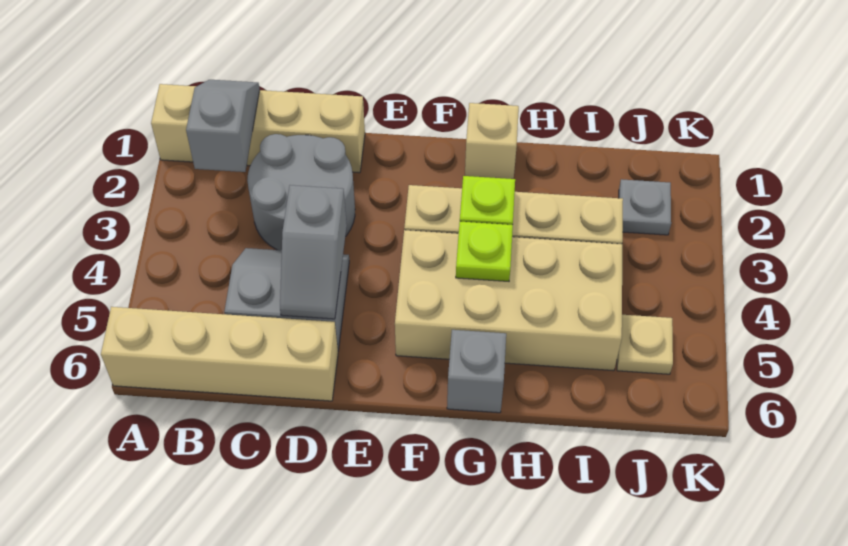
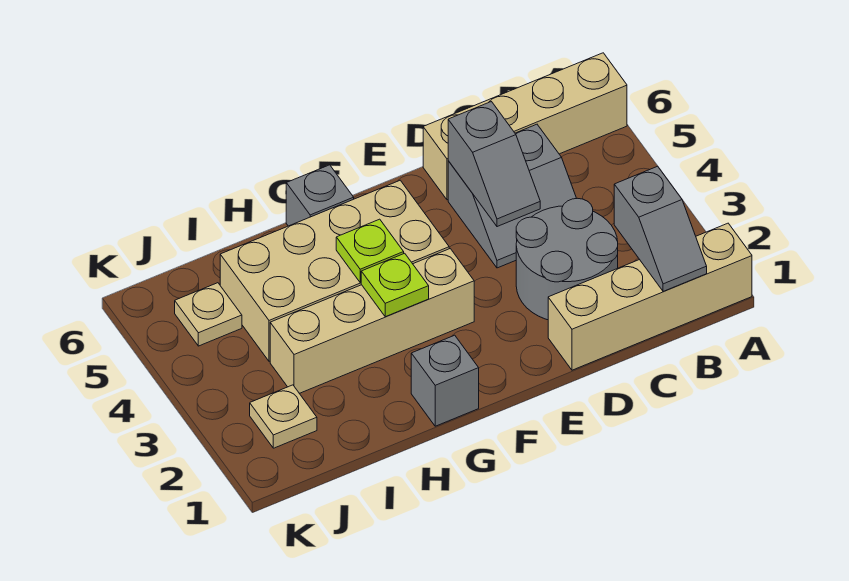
grey 1x2 slope [280,185,347,319] -> grey 1x2 slope turned to [448,102,540,227]
tan 1x1 brick [465,103,519,179] -> grey 1x1 brick [411,335,479,426]
grey 1x1 plate [619,179,671,235] -> tan 1x1 plate [250,385,317,448]

